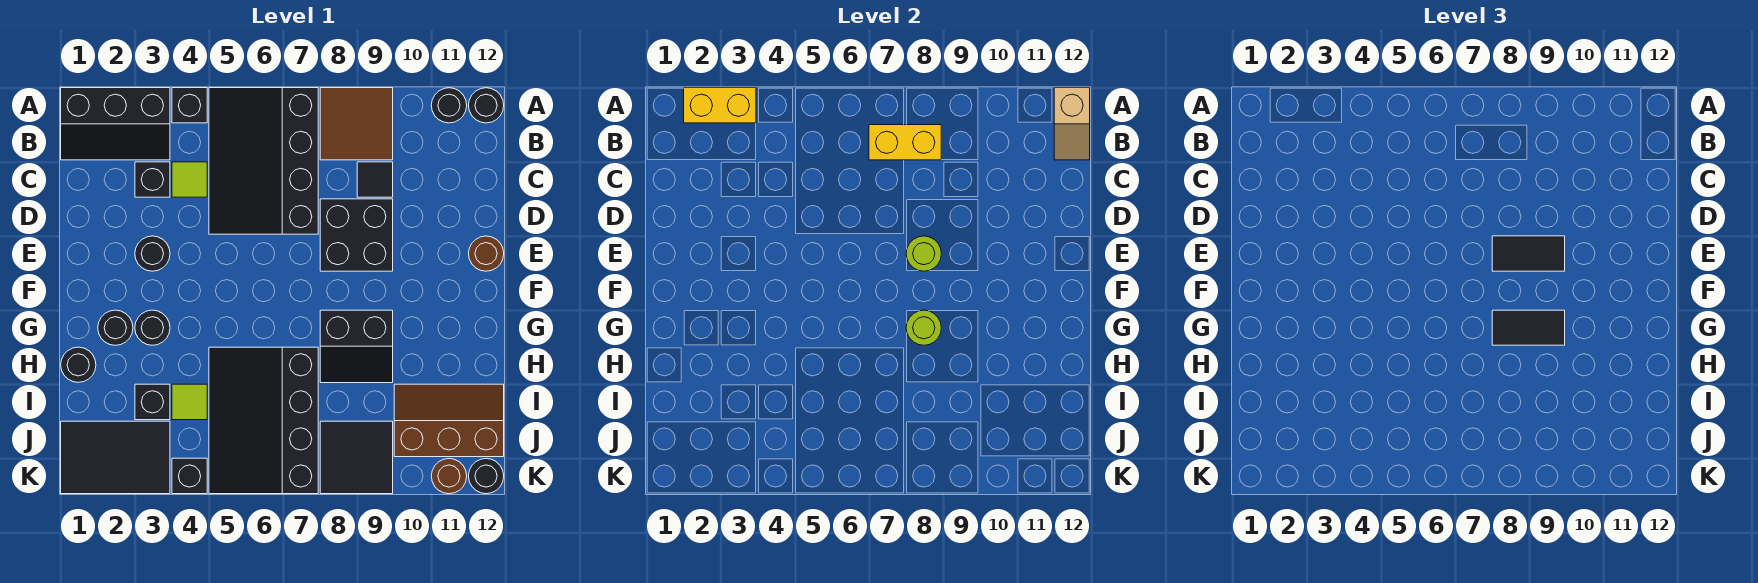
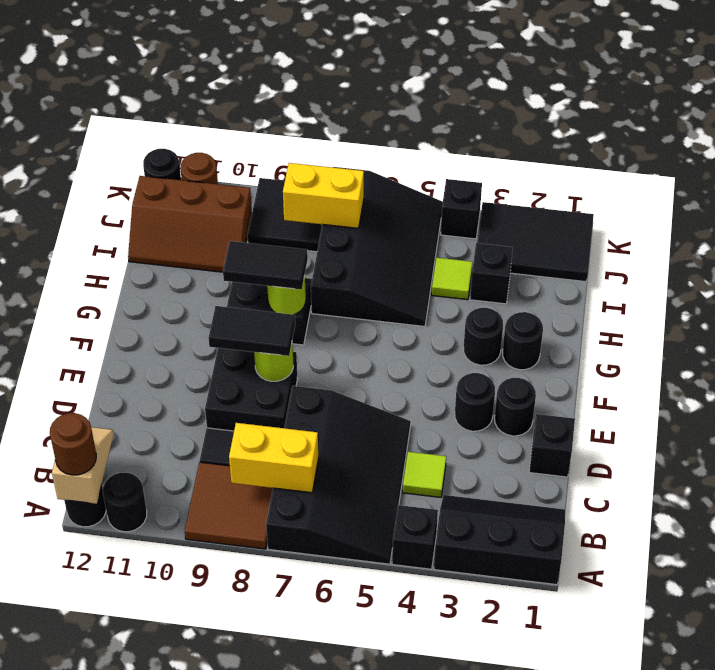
yellow 1x2 brick [684,88,756,123] -> yellow 1x2 brick moved to [283,163,364,228]
black 1x1 brick [135,162,170,197] -> black 1x1 brick moved to [529,414,575,477]
brown 1x1 round brick [469,236,504,271] -> brown 1x1 round brick moved to [50,413,96,475]
black 1x1 round brick [61,347,96,383] -> black 1x1 round brick moved to [495,378,536,436]

